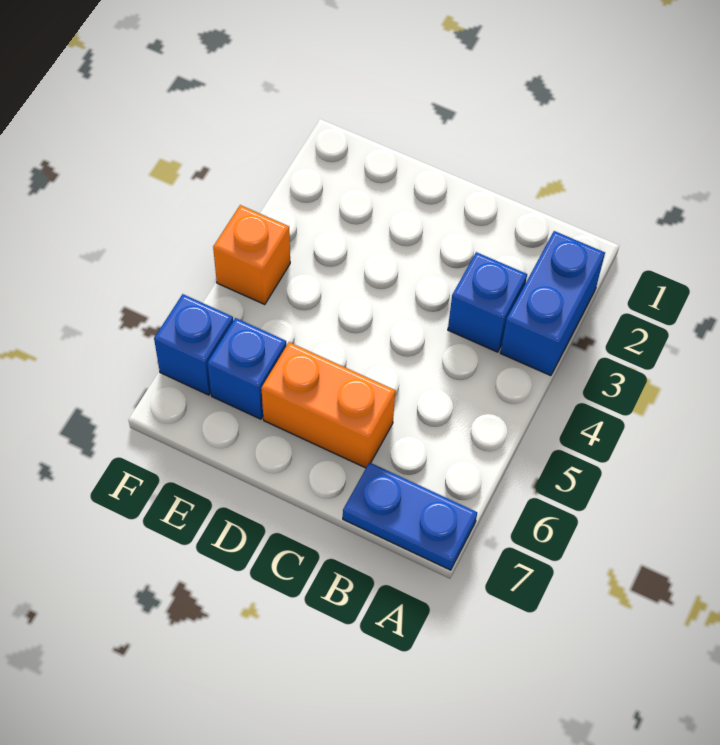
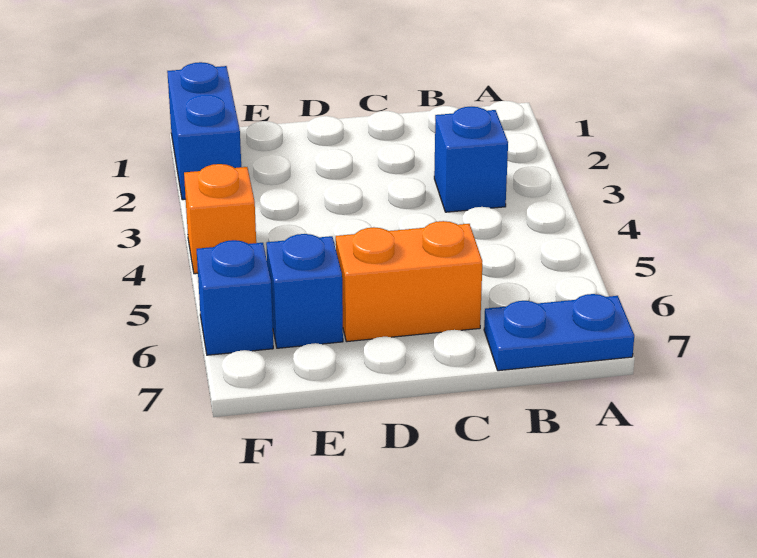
blue 1x2 brick [500,231,605,376] -> blue 1x2 brick moved to [167,62,241,200]

